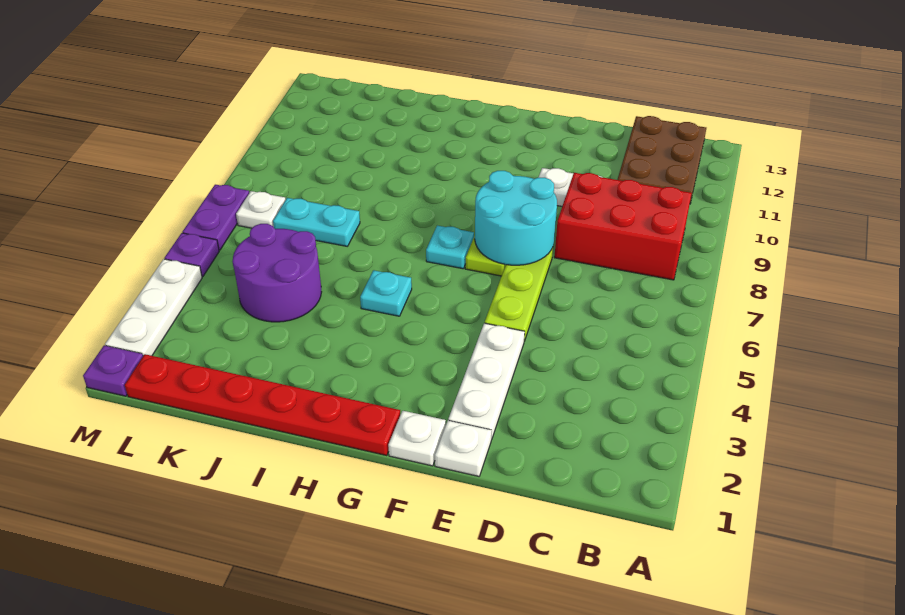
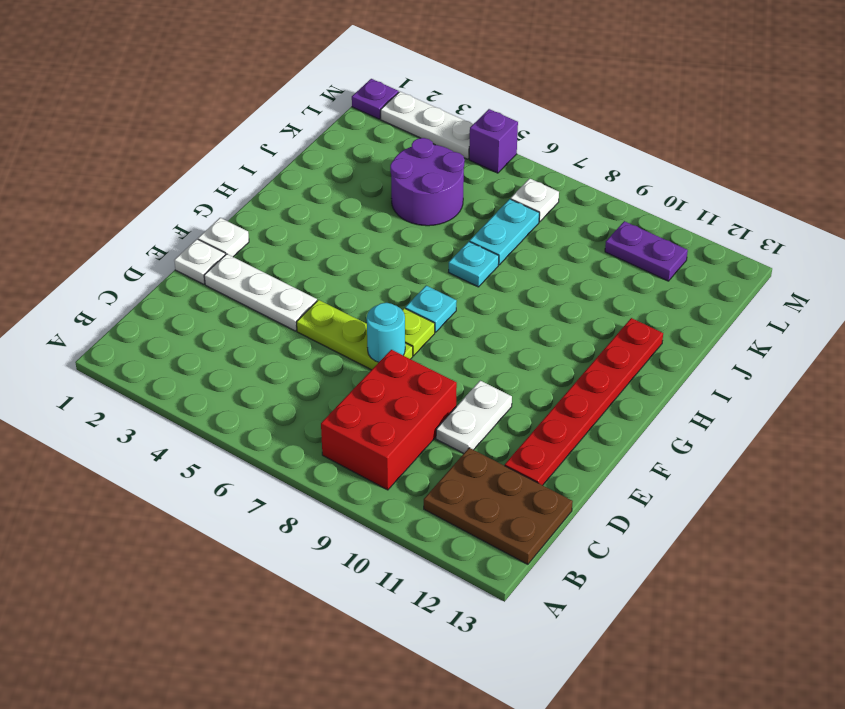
cyan 2x2 round brick [475,171,557,265] -> cyan 1x1 round brick [367,303,405,362]
red 1x6 plate [125,354,400,456] -> red 1x6 plate moved to [505,318,663,485]
cyan 1x1 plate [360,270,412,316] -> cyan 1x1 plate moved to [449,242,499,287]
purple 1x1 plate [165,233,219,277] -> purple 1x1 brick [469,109,518,173]
purple 1x2 plate [183,185,249,250] -> purple 1x2 plate moved to [605,221,688,281]

